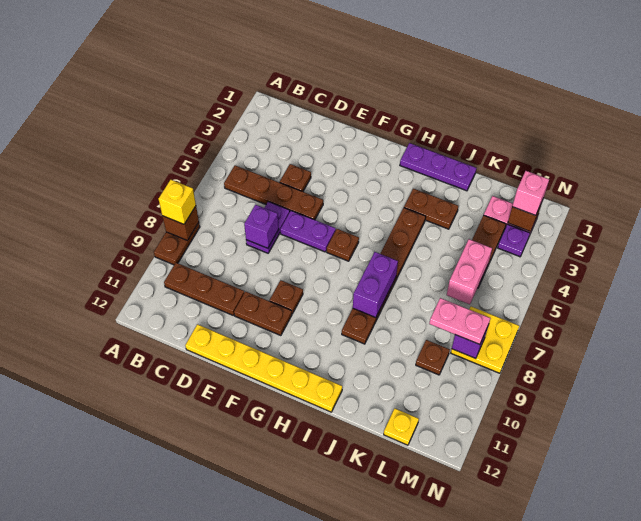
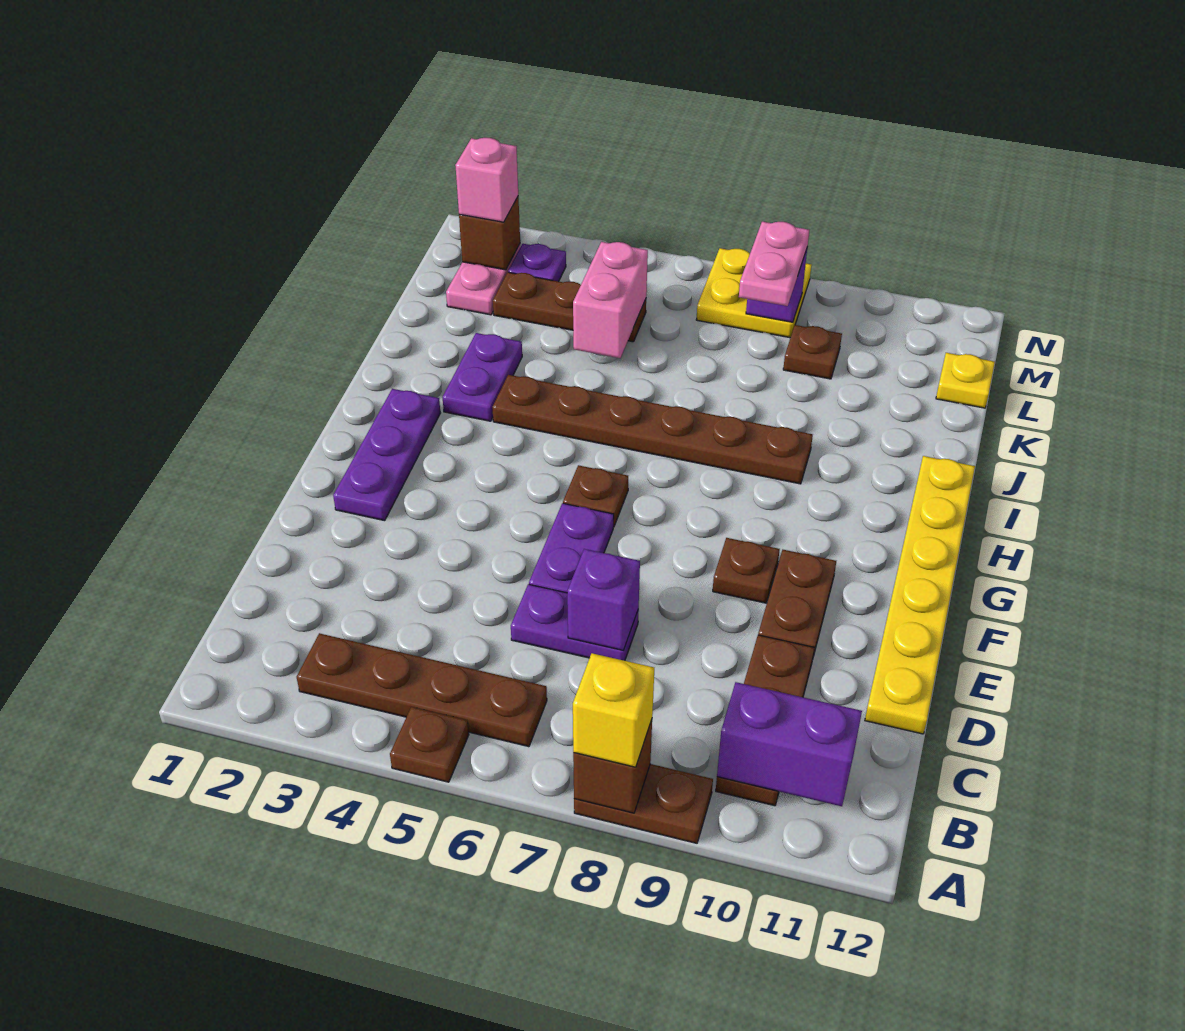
brown 1x4 plate [224,165,323,220] -> brown 1x4 plate turned to [297,633,547,747]
brown 1x1 plate [280,164,311,192] -> brown 1x1 plate moved to [390,707,469,782]
purple 1x3 plate [400,143,476,191] -> purple 1x3 plate moved to [333,389,440,521]
brown 1x2 plate [404,189,458,229] -> purple 1x2 plate [442,333,522,421]
purple 1x2 brick [353,252,398,318] -> purple 1x2 brick moved to [717,682,862,806]
pink 1x2 brick [447,239,492,304] -> pink 1x2 brick turned to [573,242,648,358]

